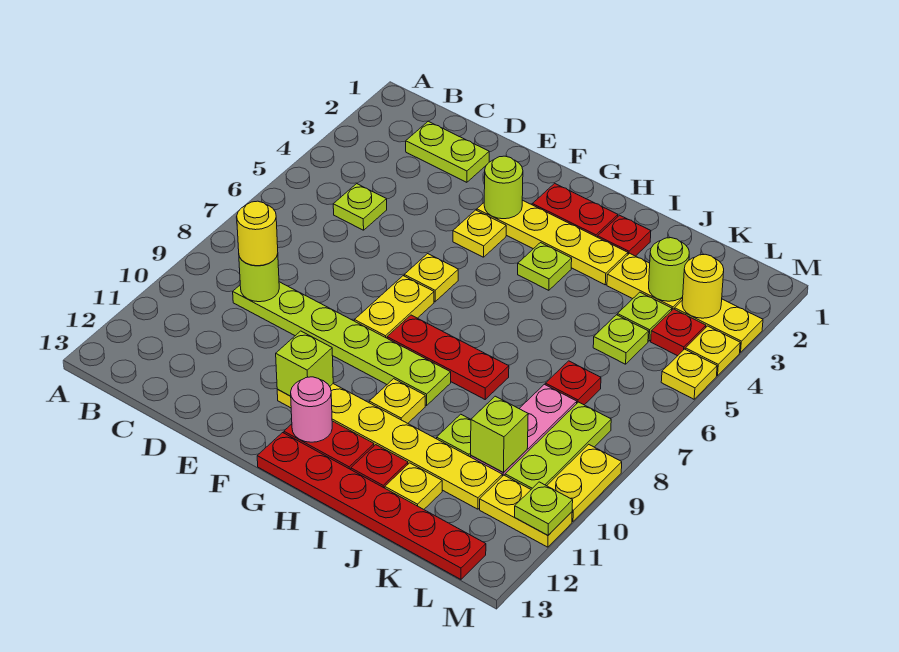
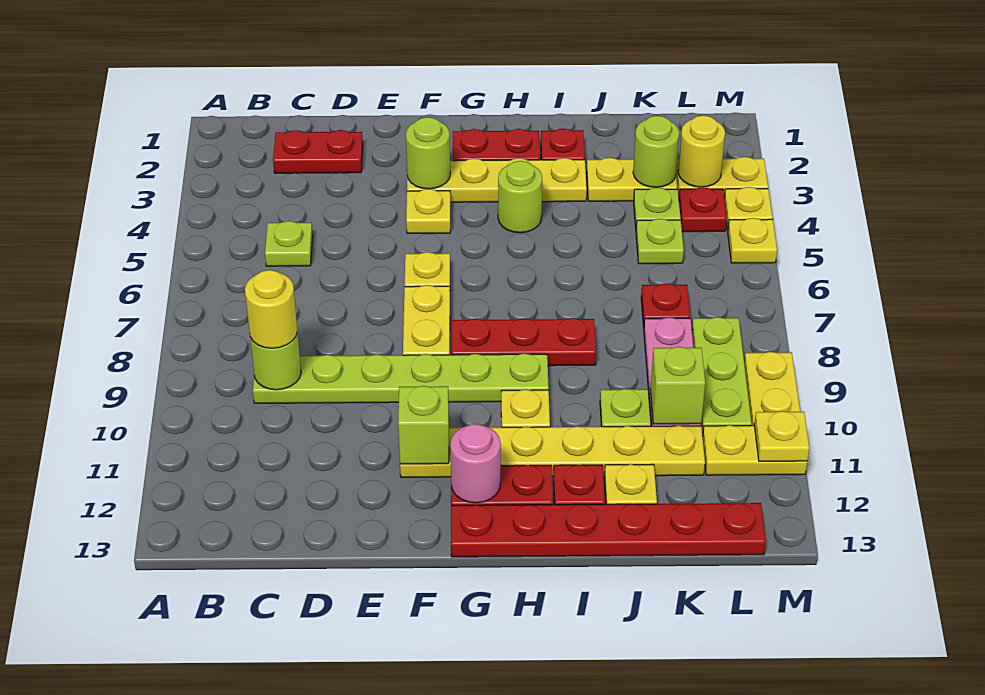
lime 1x2 plate [406,121,489,182] -> red 1x2 plate [273,130,363,173]
lime 1x1 plate [518,243,572,290] -> lime 1x1 round brick [498,161,542,233]
lime 1x1 plate [515,482,573,535] -> yellow 1x1 plate [754,411,809,461]

